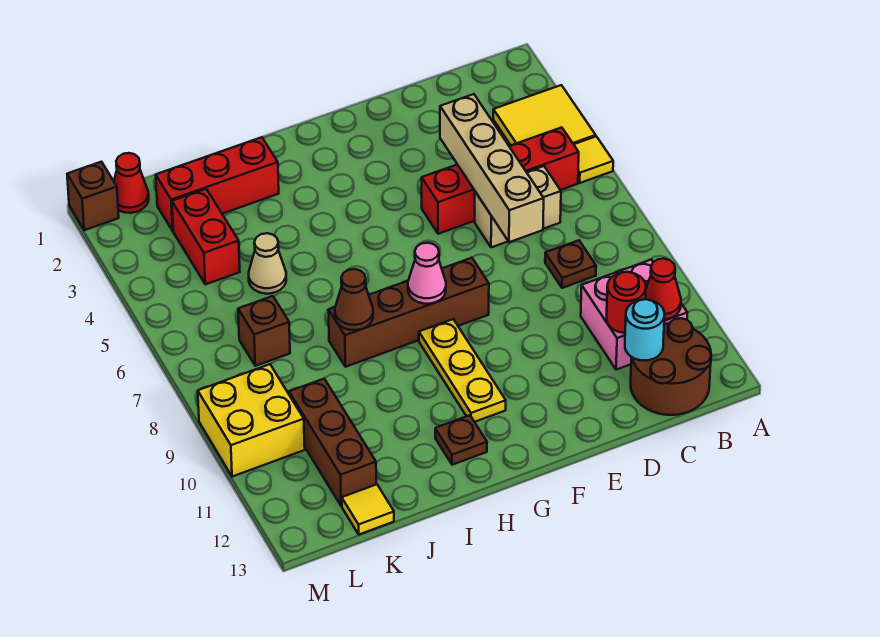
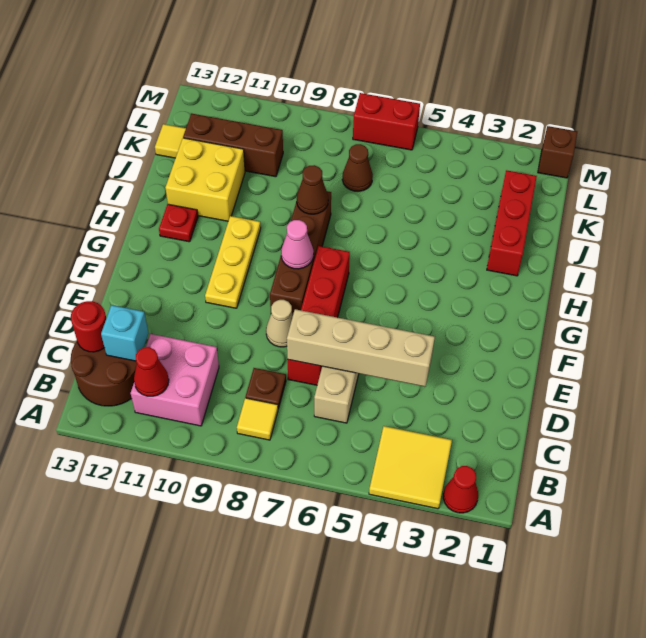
yellow 1x1 tile [574,136,613,183] -> yellow 1x1 tile moved to [237,398,278,440]
red 1x4 brick [422,127,579,234] -> red 1x4 brick moved to [288,246,350,385]
red 1x1 round brick [607,272,646,333] -> red 1x1 round brick moved to [71,301,106,352]
cyan 1x1 round brick [625,299,664,361] -> cyan 1x1 brick [101,305,149,361]
yellow 1x3 plate [419,319,506,422] -> yellow 1x3 plate turned to [205,216,261,308]
brown 1x1 plate [435,415,487,465] -> red 1x1 plate [159,204,198,242]
tan 1x1 cone [249,233,286,294] -> tan 1x1 cone moved to [266,300,293,347]
red 1x2 brick [172,189,240,284] -> red 1x2 brick moved to [353,93,420,150]
brown 1x1 brick [238,296,290,366] -> brown 1x1 cone [342,144,373,191]
red 1x1 cone [114,153,149,213] -> red 1x1 cone moved to [443,466,478,513]
yellow 2x2 brick [198,364,305,477] -> yellow 2x2 brick moved to [165,138,245,221]

